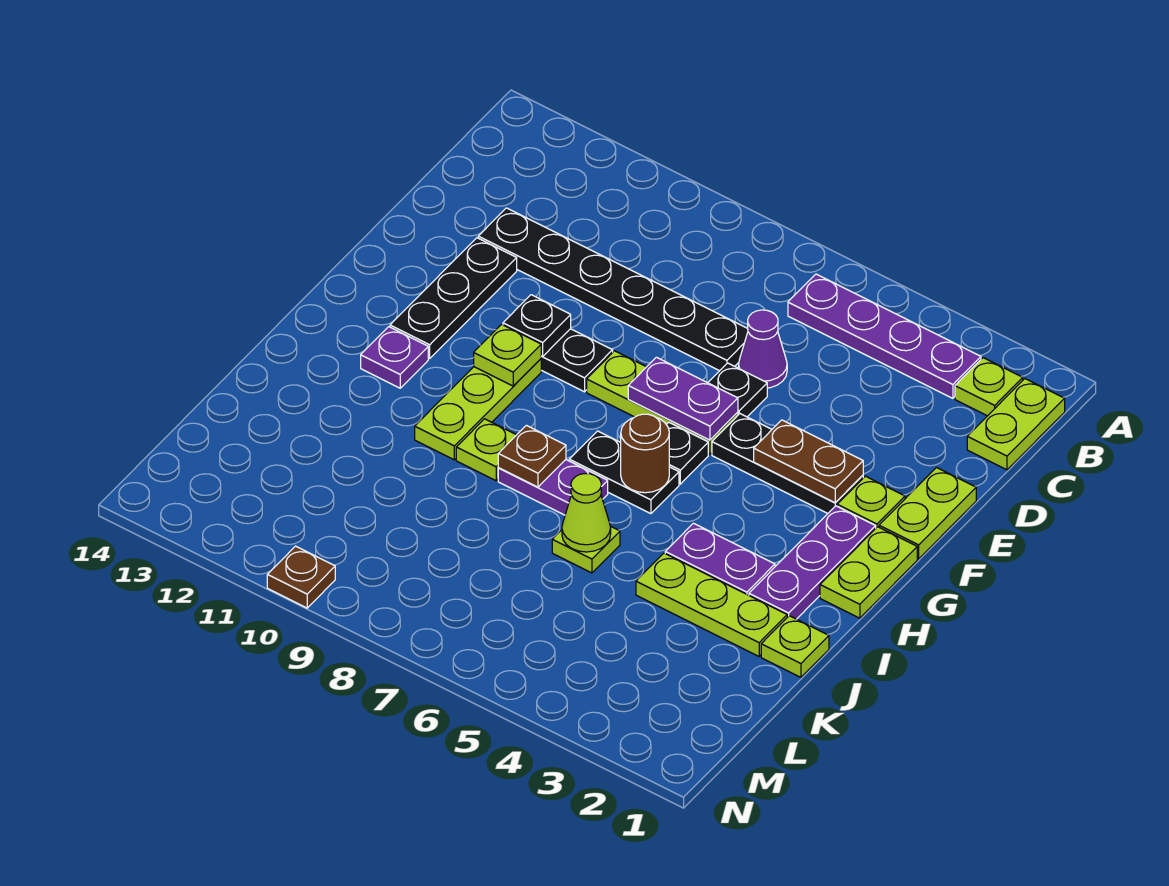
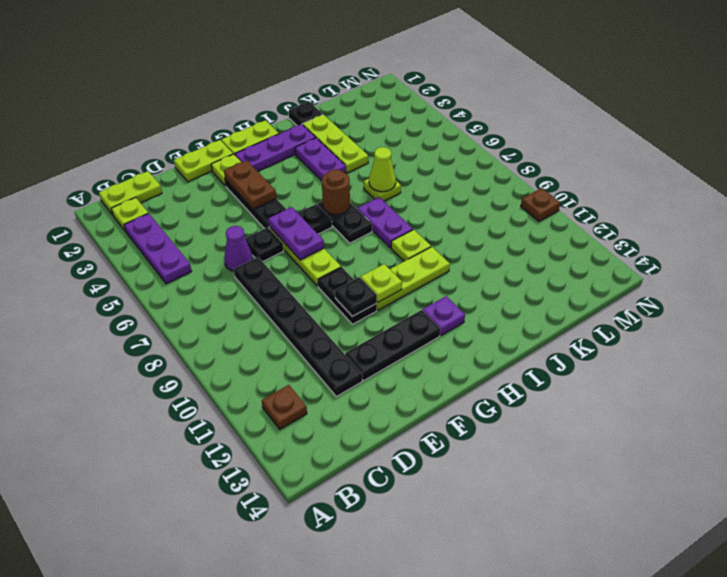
purple 1x4 plate [788,274,981,398] -> purple 1x3 plate [124,213,192,284]
brown 1x1 plate [498,425,566,487] -> brown 1x1 plate moved to [262,385,307,429]
lime 1x1 plate [761,616,829,677] -> black 1x1 plate [289,102,323,126]

